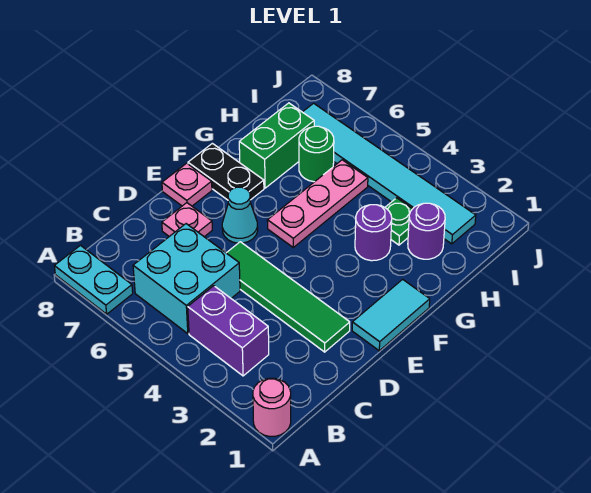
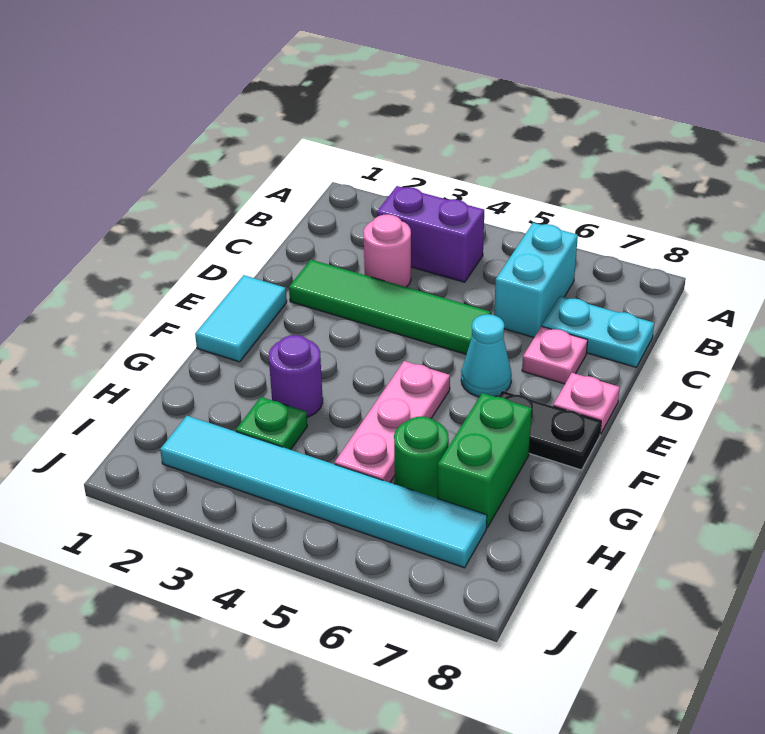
pink 1x1 round brick [253,378,291,436] -> pink 1x1 round brick moved to [363,214,411,287]
cyan 1x2 plate [54,246,133,314] -> cyan 1x2 plate moved to [542,296,654,367]
cyan 2x2 brick [133,224,240,334] -> cyan 1x2 brick [494,223,578,338]
purple 1x1 round brick [408,203,445,259] -> none

